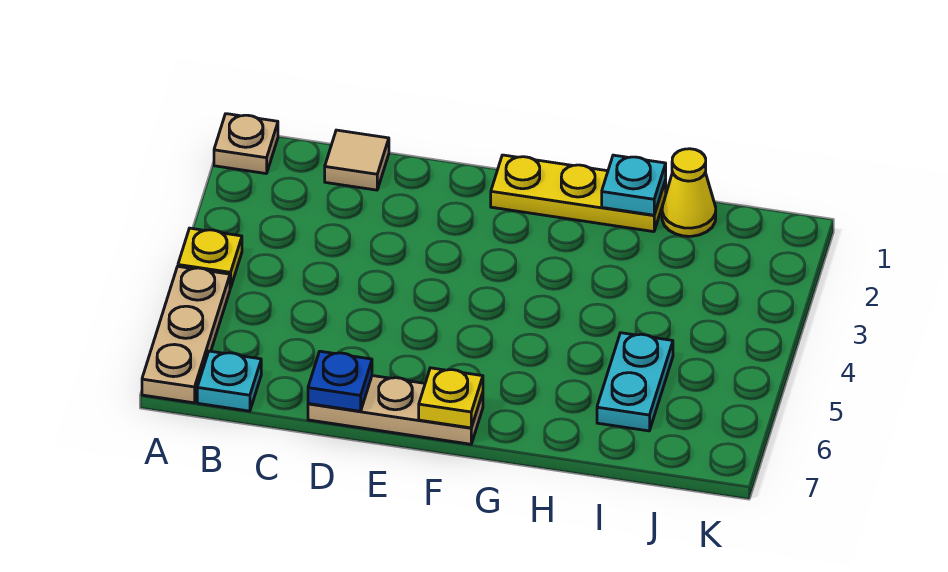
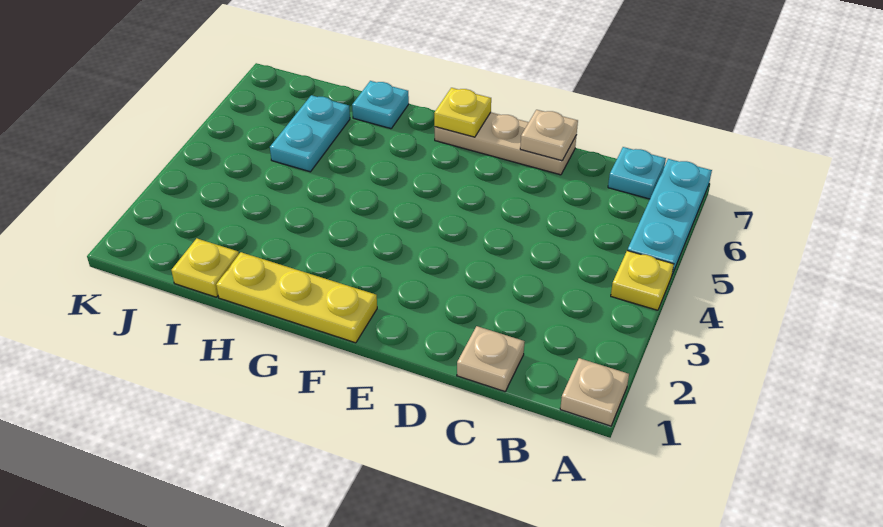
tan 1x3 plate [142,267,230,403] -> cyan 1x3 plate [627,159,712,274]
tan 1x1 tile [325,130,389,190] -> tan 1x1 plate [457,326,525,391]
blue 1x1 plate [308,351,372,411] -> tan 1x1 plate [520,110,578,161]
cyan 1x1 plate [602,155,666,215] -> cyan 1x1 plate moved to [352,81,409,129]
yellow 1x1 cone [662,149,716,236] -> yellow 1x1 plate [171,238,239,297]

